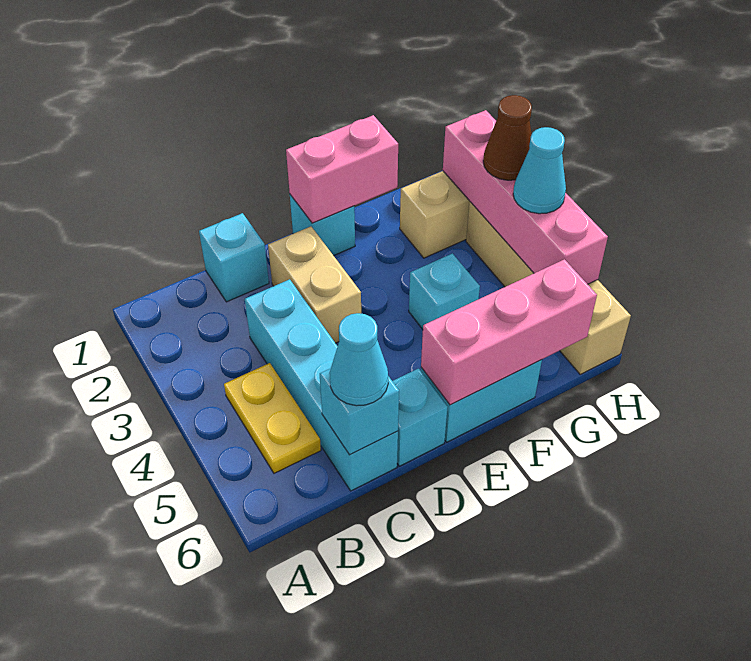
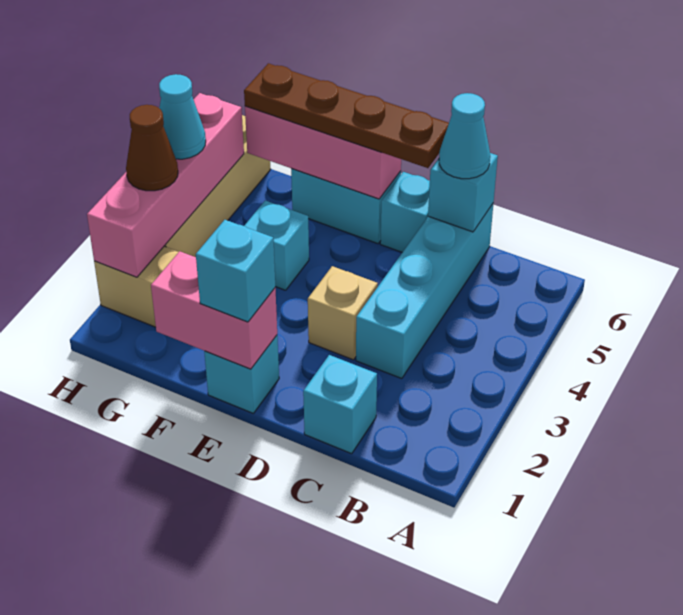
yellow 1x2 plate [224,363,321,473] -> none
tan 1x2 brick [268,227,361,343] -> tan 1x1 brick [308,266,378,360]
none -> brown 1x4 plate [244,63,449,168]
none -> cyan 1x1 brick [196,220,275,322]

